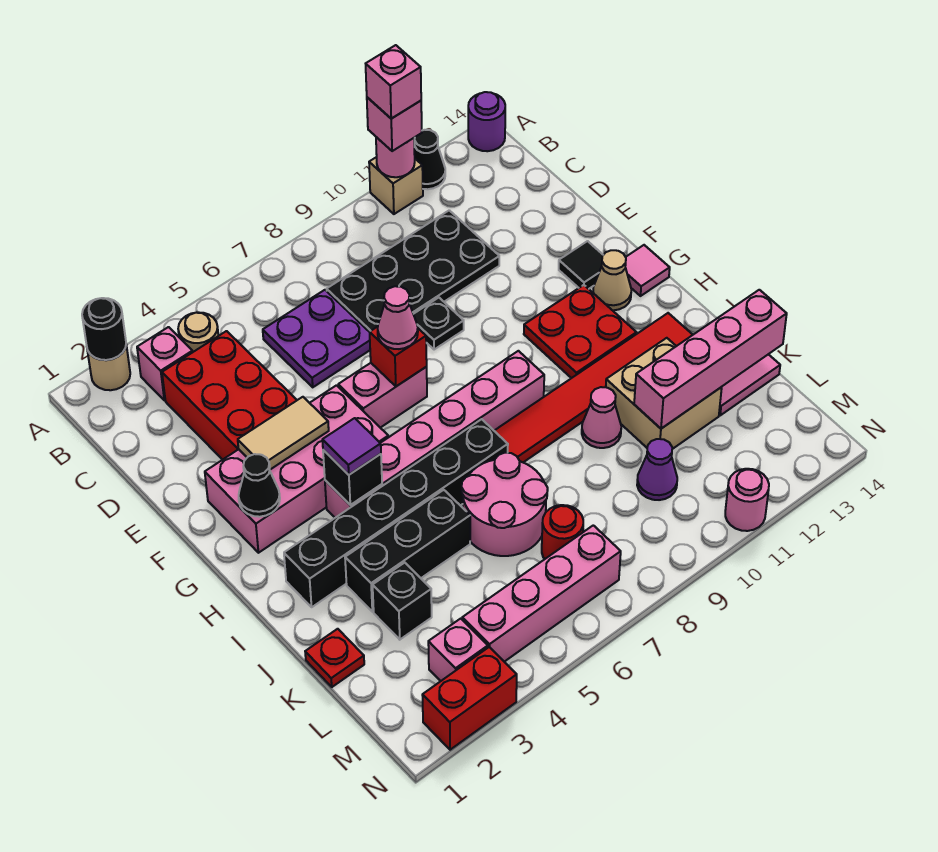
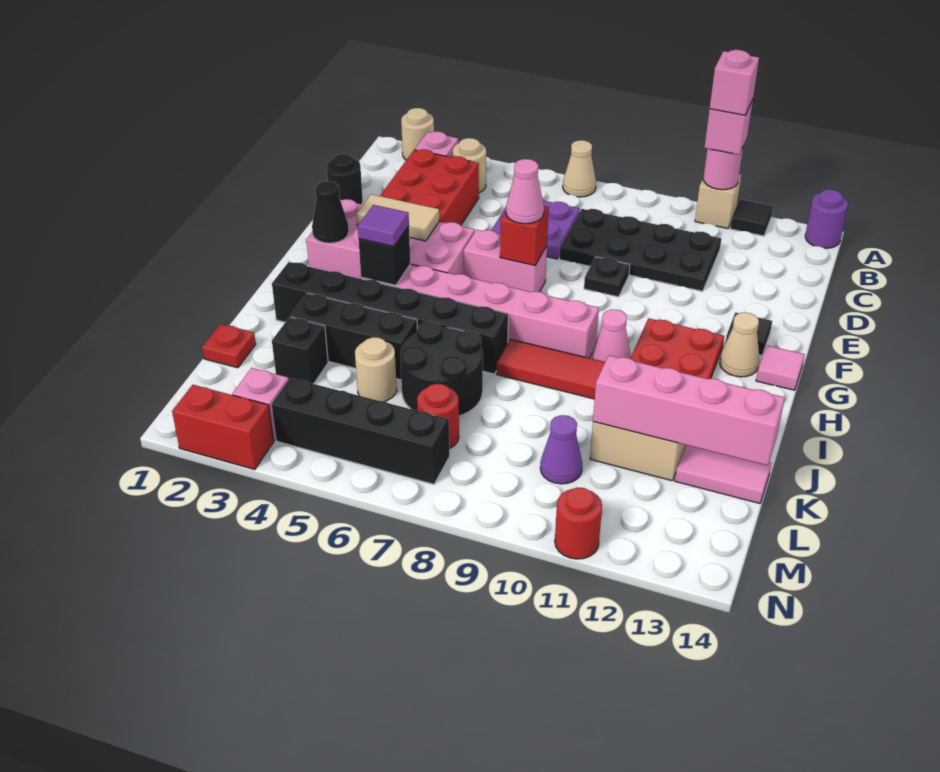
black 1x1 round brick [82,298,126,360] -> black 1x1 round brick moved to [327,154,363,204]
none -> tan 1x1 cone [563,140,596,197]
black 1x1 cone [414,130,445,189] -> black 1x1 tile [730,199,773,236]
pink 2x2 round brick [462,453,548,556] -> black 2x2 round brick [400,322,483,416]
pink 1x1 cone [582,387,621,448] -> pink 1x1 cone moved to [592,309,631,362]
none -> tan 1x1 round brick [355,337,397,401]
pink 1x4 brick [462,525,621,662] -> black 1x4 brick [272,378,450,484]
pink 1x1 round brick [725,469,769,531] -> red 1x1 round brick [555,487,602,559]

